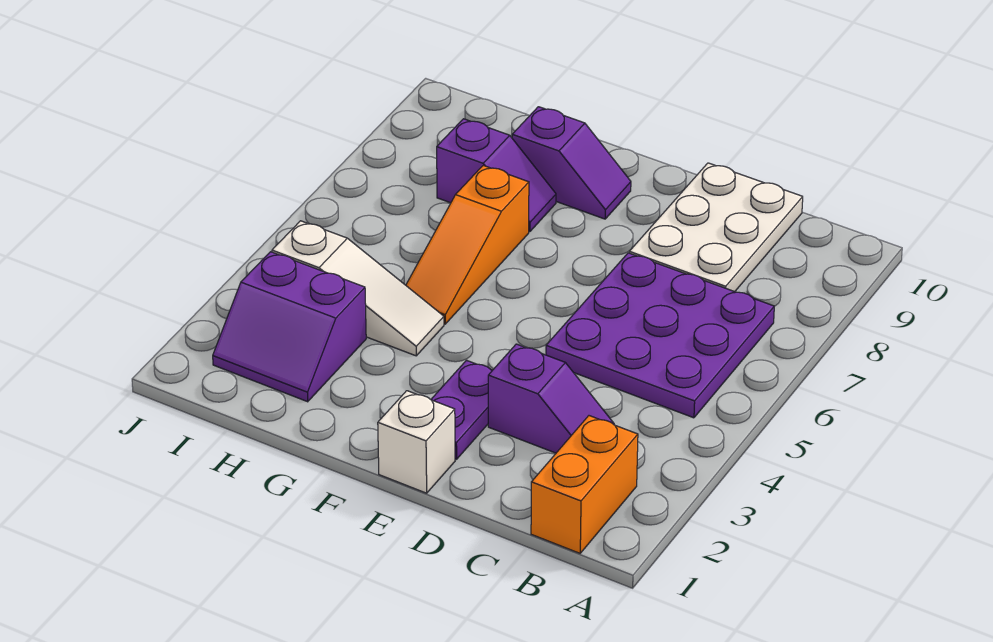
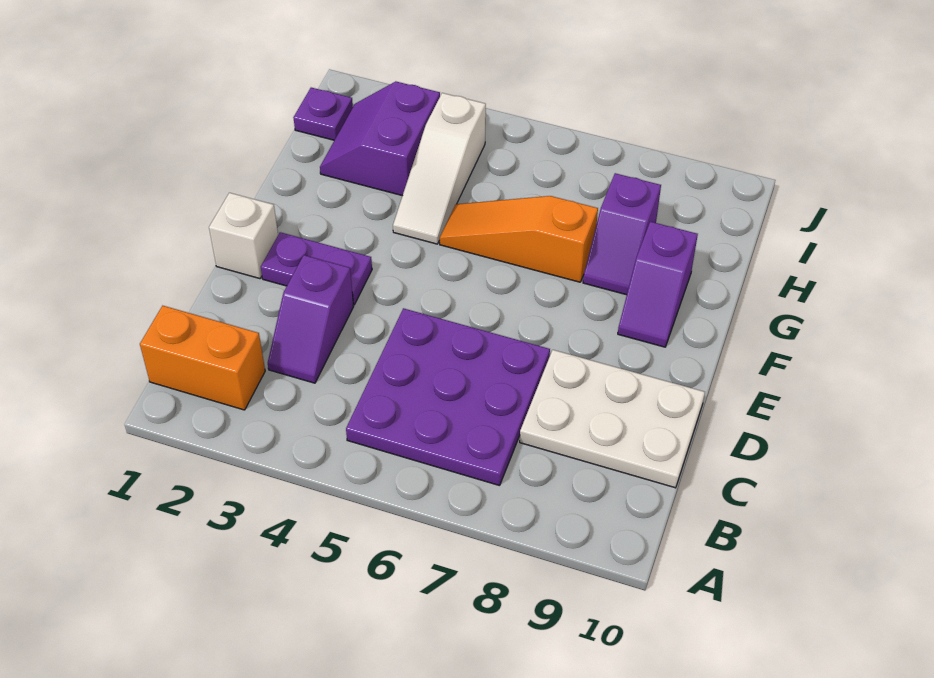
none -> purple 1x1 plate [293,88,353,140]

